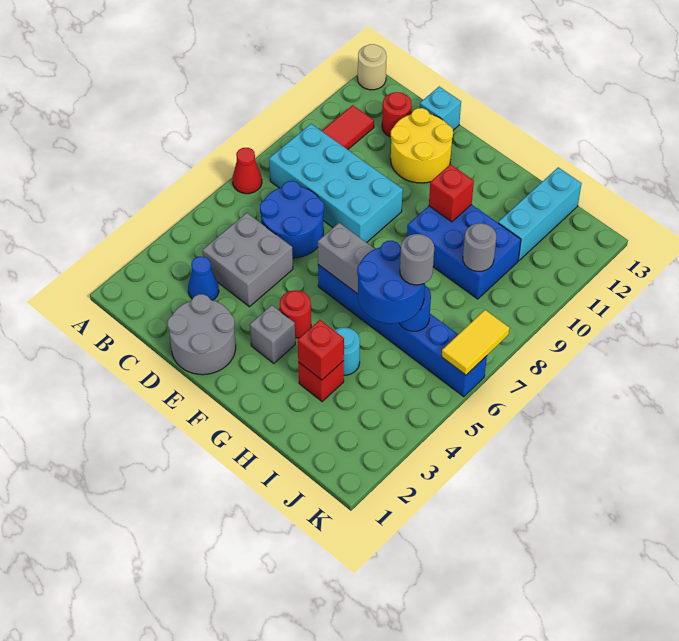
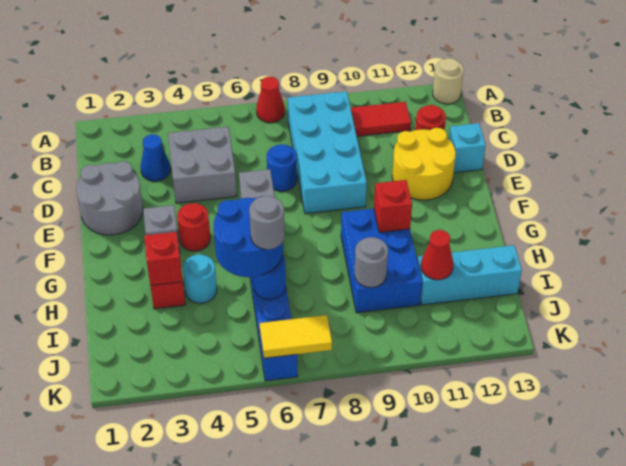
blue 2x2 round brick [260,181,324,258] -> blue 1x1 round brick [267,144,297,191]
none -> red 1x1 cone [421,230,453,280]

